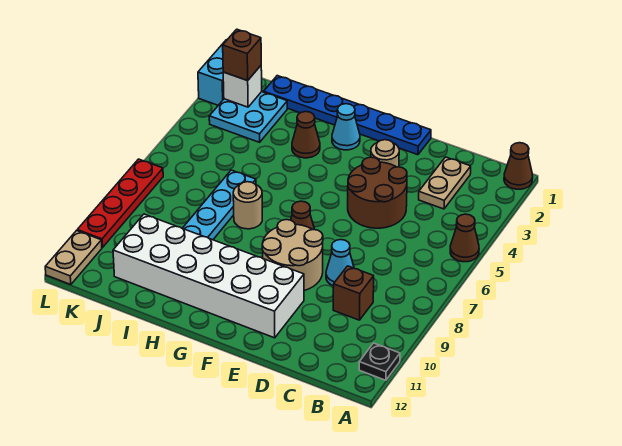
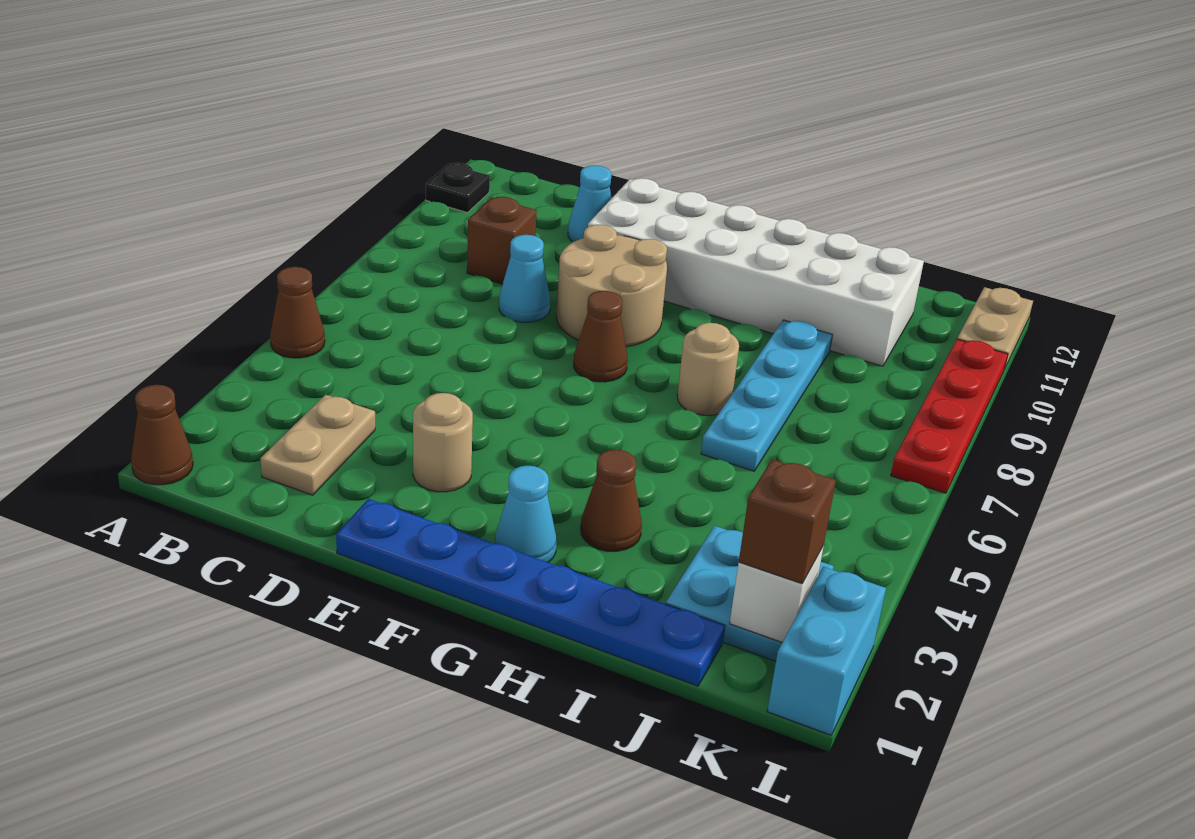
brown 2x2 round brick [348,157,407,228] -> none
none -> cyan 1x1 cone [568,165,612,242]

